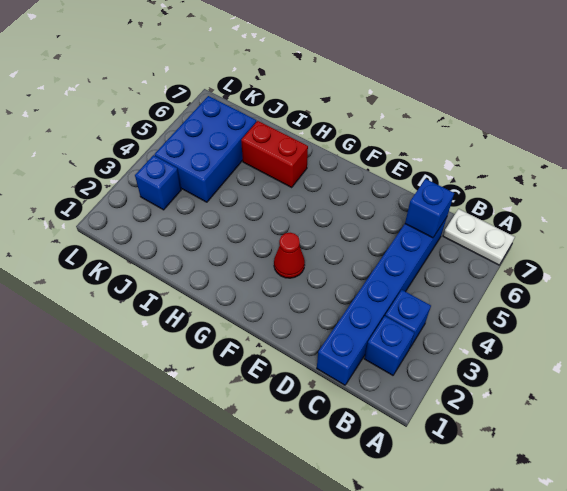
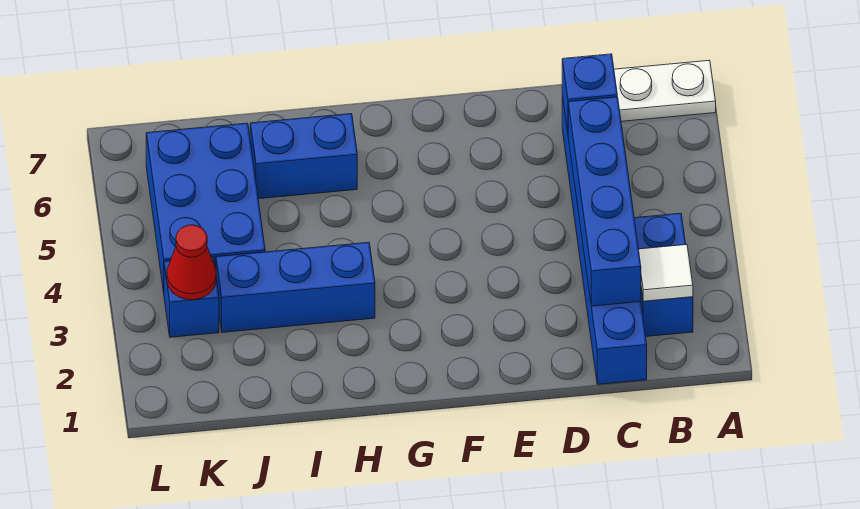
none -> white 1x1 tile [639,245,693,301]
none -> blue 1x4 brick [568,97,641,306]
red 1x1 cone [274,233,305,278] -> red 1x1 cone moved to [167,225,216,300]
none -> blue 1x3 brick [216,242,375,332]
red 1x2 brick [241,121,308,187] -> blue 1x2 brick [250,114,357,199]

